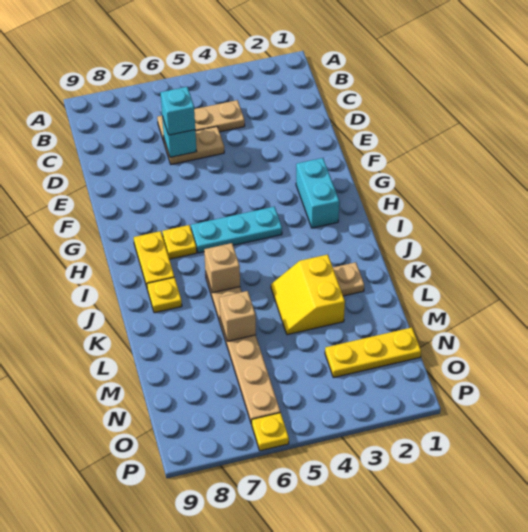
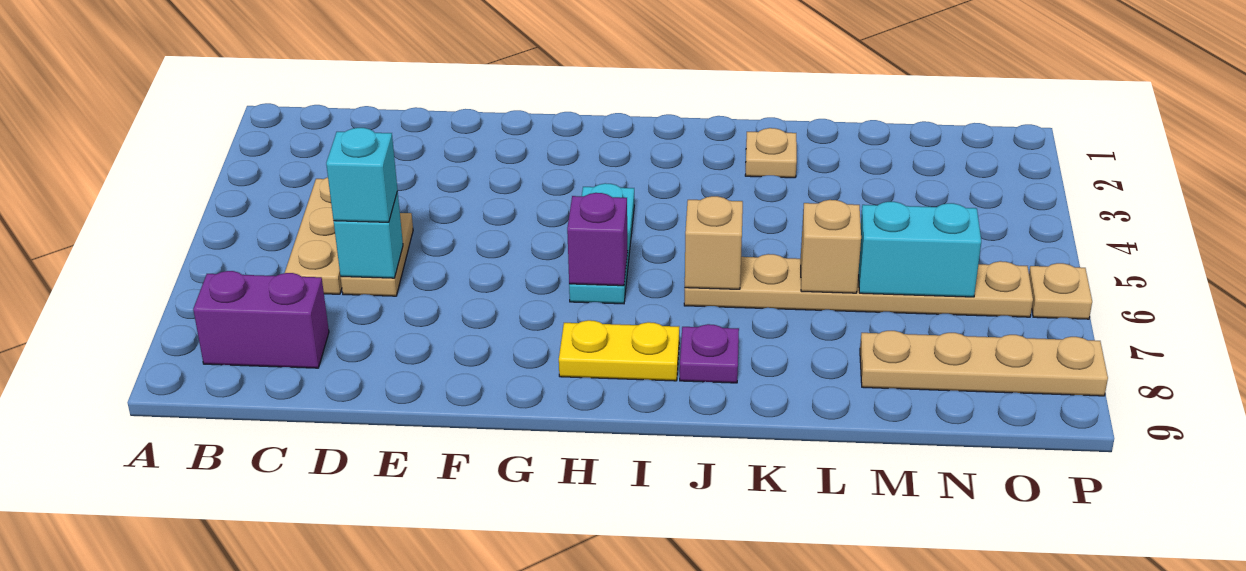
none -> purple 1x2 brick [193,271,329,368]
cyan 1x2 brick [296,158,339,228] -> cyan 1x2 brick moved to [858,202,981,297]
none -> purple 1x1 brick [567,193,628,286]
yellow 1x1 plate [162,225,197,259] -> none
yellow 1x1 plate [147,277,182,313] -> purple 1x1 plate [680,324,739,383]
yellow 2x2 slope [271,255,345,335] -> none
none -> tan 1x4 plate [860,331,1108,396]
yellow 1x3 plate [325,328,421,378] -> none
yellow 1x1 plate [252,413,289,451] -> tan 1x1 plate [1029,263,1092,319]

